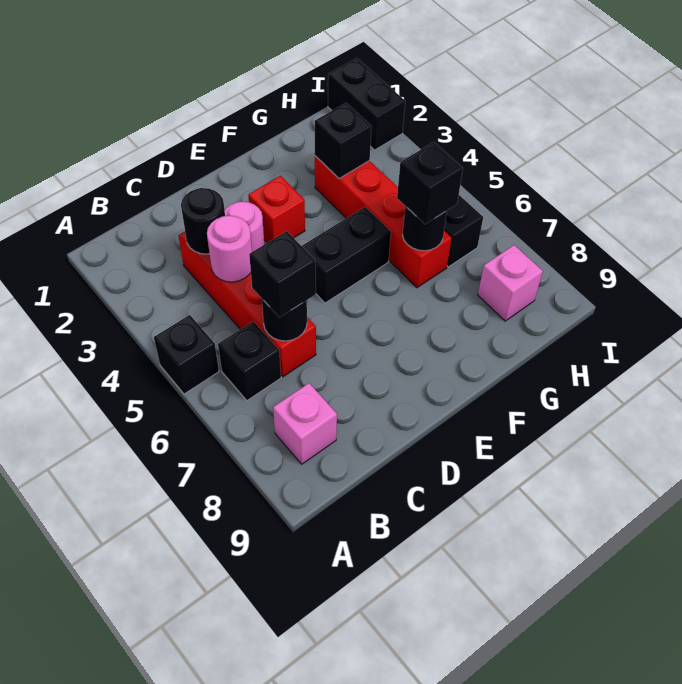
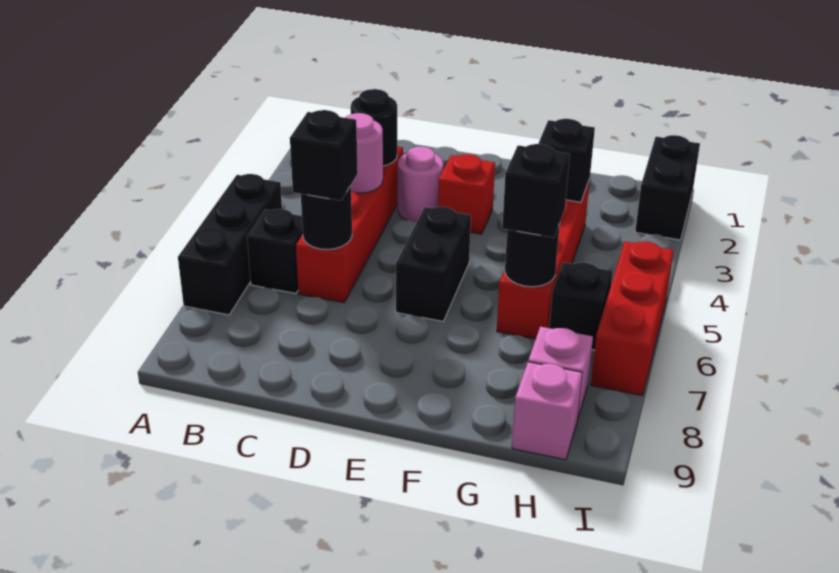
black 1x1 brick [154,315,219,394] -> black 1x3 brick [178,174,282,315]
pink 1x1 brick [273,383,337,464] -> pink 1x1 brick moved to [512,362,582,460]
black 1x2 brick [302,207,391,303] -> black 1x2 brick turned to [396,207,471,321]
none -> red 1x3 brick [591,241,674,396]

